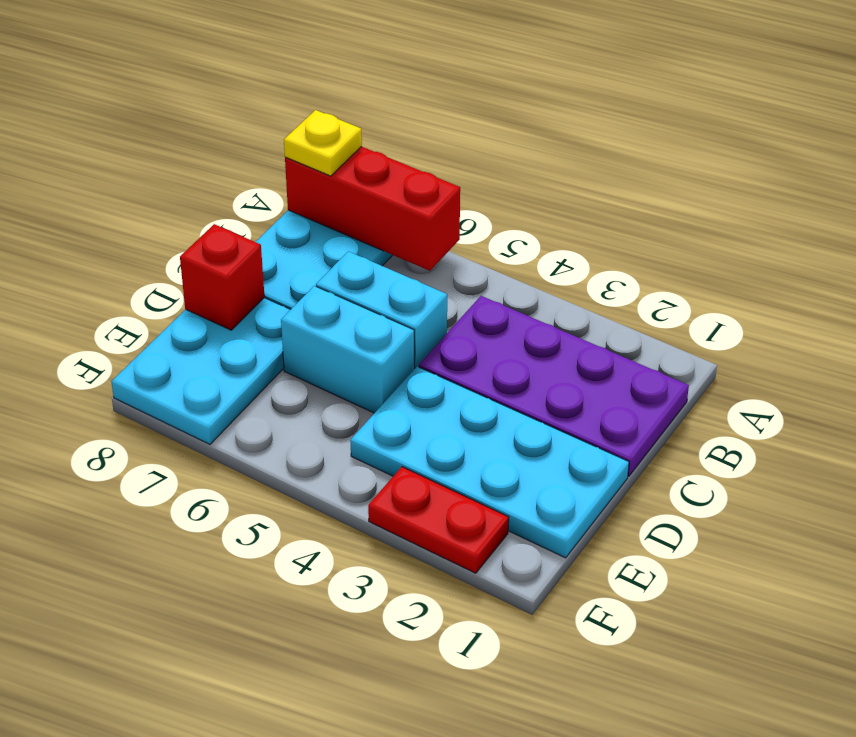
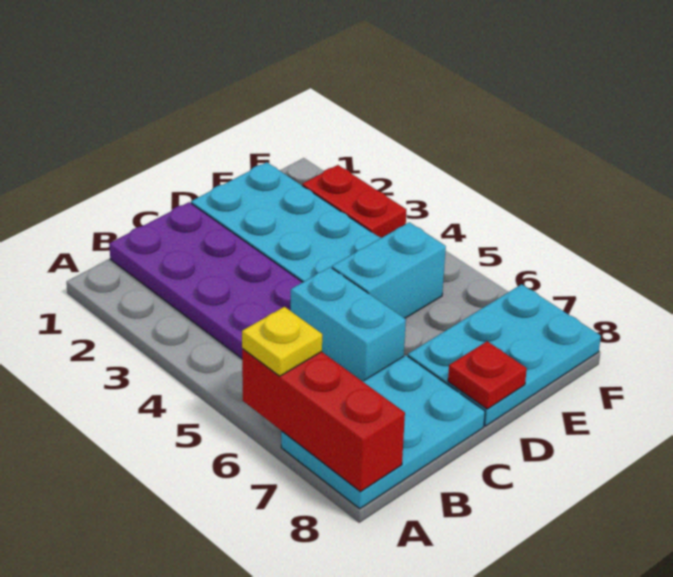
yellow 1x1 plate [284,110,362,176] -> yellow 1x1 plate moved to [242,307,322,376]
cyan 1x2 brick [281,286,415,413] -> cyan 1x2 brick turned to [332,222,446,318]
red 1x1 brick [180,224,265,330] -> red 1x1 plate [448,341,527,409]

